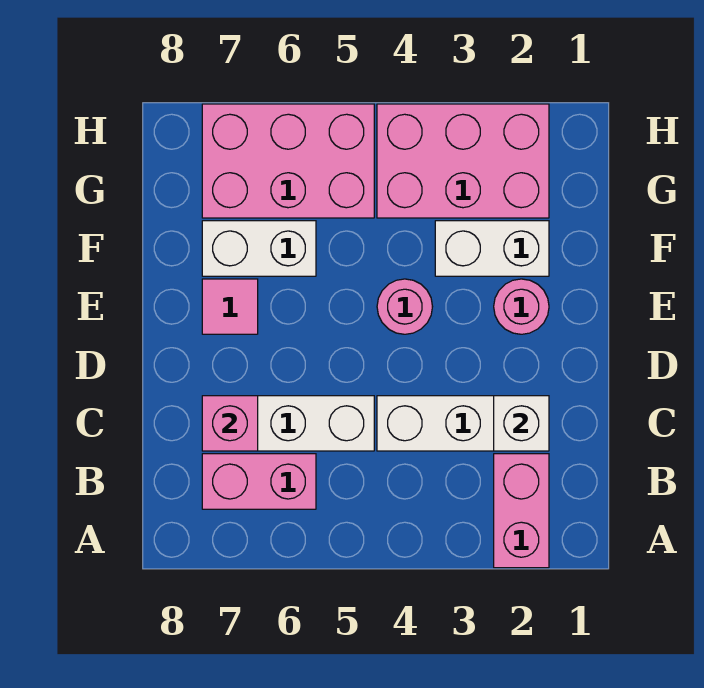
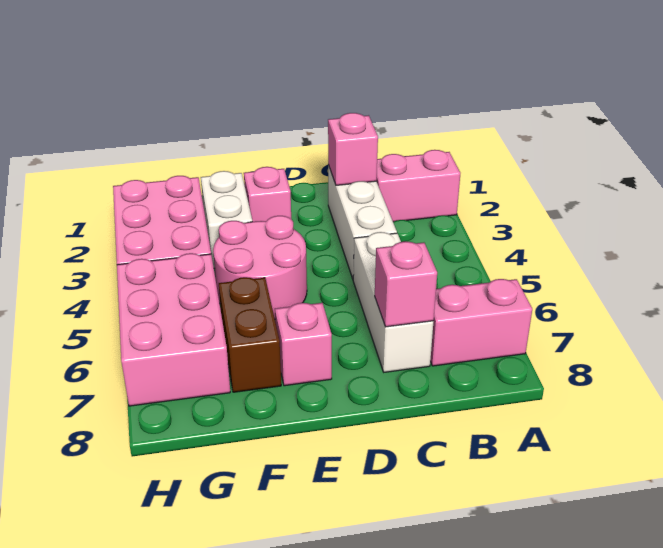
pink 1x2 brick [202,454,316,509] -> pink 1x2 brick turned to [430,279,532,366]
white 1x1 brick [494,396,549,451] -> pink 1x1 brick [328,113,378,185]
pink 1x1 round brick [494,279,549,334] -> pink 1x1 brick [244,167,291,222]
pink 1x1 round brick [377,279,433,334] -> pink 2x2 round brick [213,216,307,318]
pink 1x1 tile [202,279,258,334] -> pink 1x1 brick [275,303,332,386]
white 1x2 brick [202,221,316,276] -> brown 1x2 brick [219,277,281,392]

